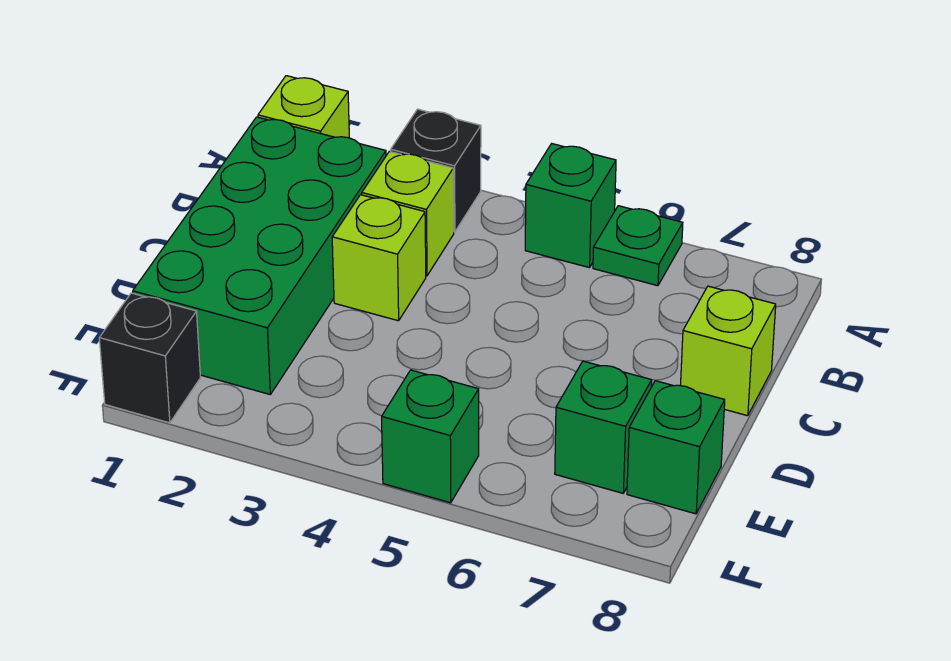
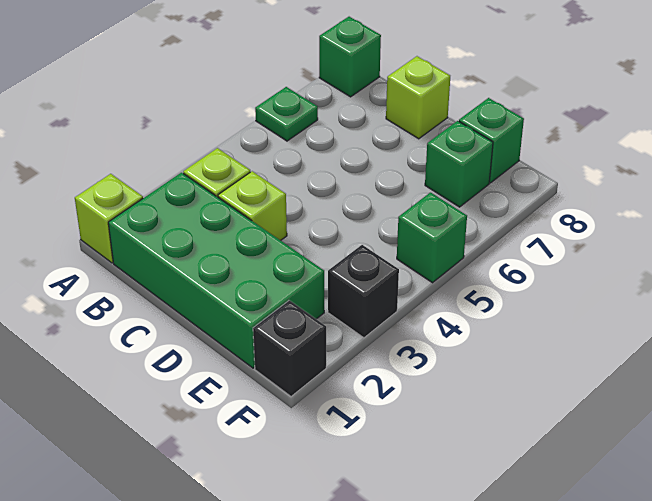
black 1x1 brick [391,109,481,232] -> black 1x1 brick moved to [328,245,399,338]
green 1x1 brick [525,144,616,268] -> green 1x1 brick moved to [319,17,381,97]

